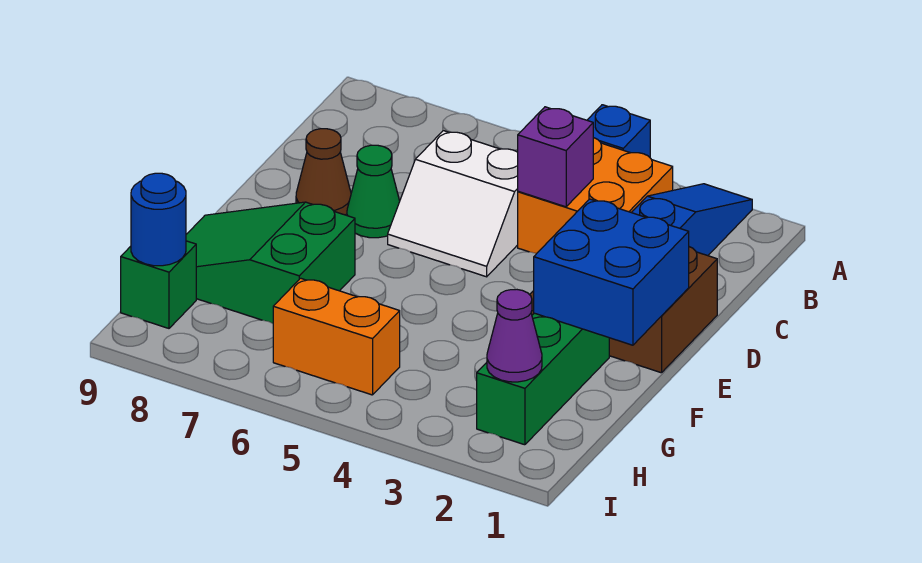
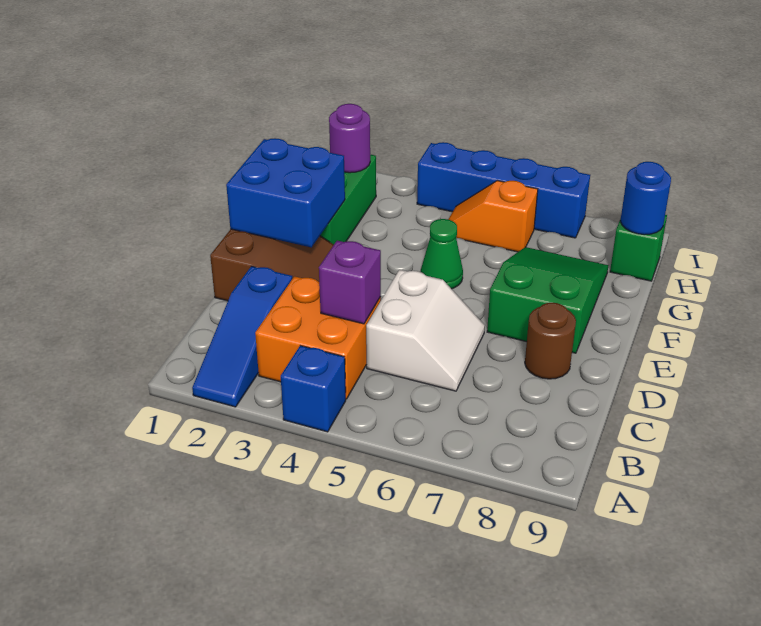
white 2x2 slope [388,131,518,277] -> white 2x2 slope turned to [366,270,485,391]
green 1x1 cone [347,145,400,238] -> green 1x1 cone moved to [421,219,463,289]
brown 1x1 cone [296,129,351,215] -> brown 1x1 round brick [525,303,576,379]
green 2x3 slope [186,202,355,323] -> green 2x3 slope turned to [487,247,608,353]
purple 1x1 cone [487,290,542,382] -> purple 1x1 round brick [329,104,370,173]
orange 1x2 brick [273,278,400,395] -> orange 1x2 slope [448,181,538,252]
none -> blue 1x4 brick [417,142,590,238]

